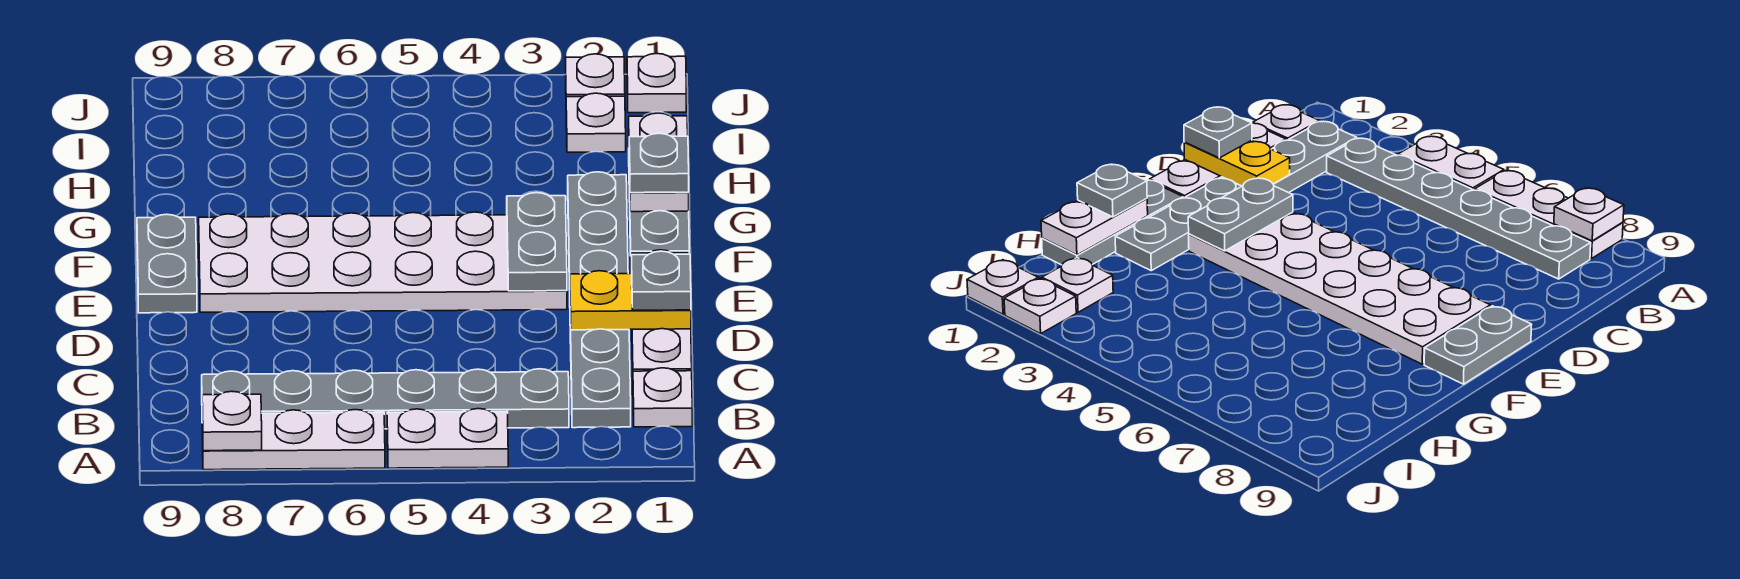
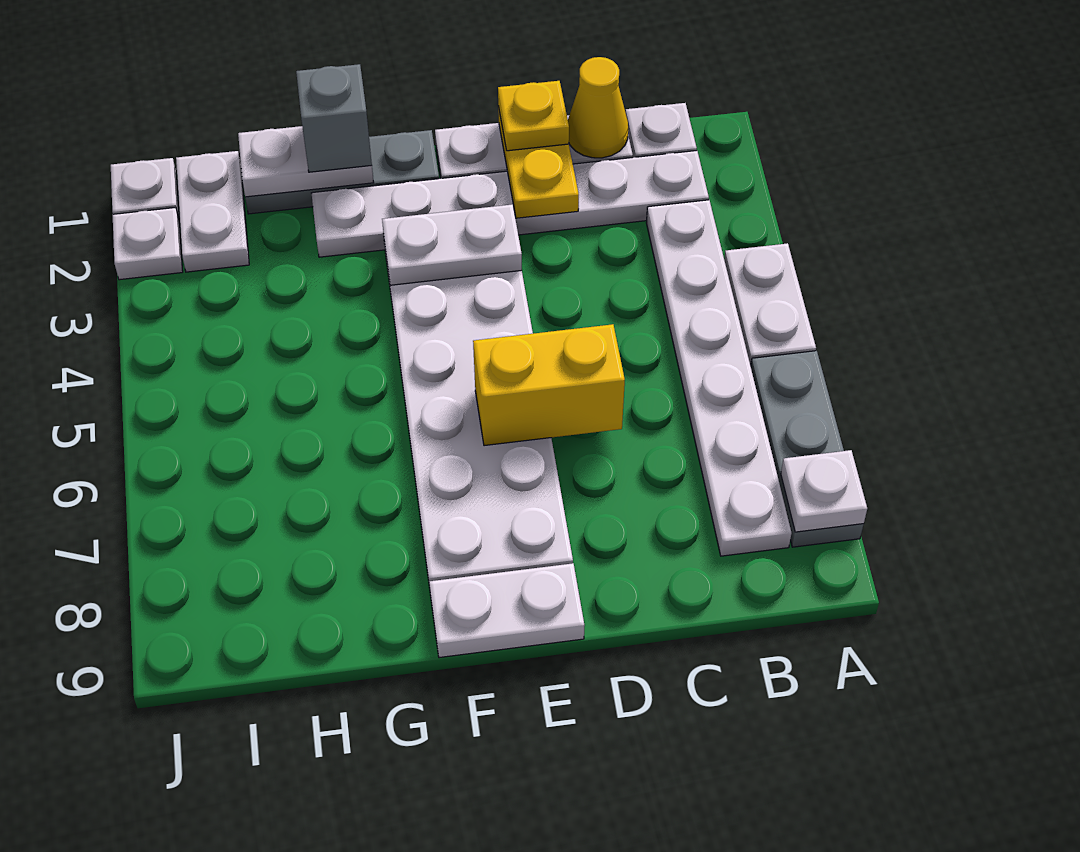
white 1x3 plate [202,410,385,470] -> grey 1x3 plate [751,351,864,547]
grey 1x6 plate [568,172,631,428] -> white 1x6 plate [312,151,709,257]
grey 1x6 plate [202,369,569,429] -> white 1x6 plate [646,200,792,556]
none -> yellow 1x1 cone [568,57,628,158]
grey 1x1 plate [632,251,691,310] -> yellow 1x1 plate [498,81,569,151]
none -> yellow 1x2 brick [473,324,625,446]
grey 1x2 plate [507,193,567,291] -> white 1x2 plate [382,204,522,285]
grey 1x2 plate [137,214,197,313] -> white 1x2 plate [429,563,585,658]
grey 1x1 plate [629,133,689,193] -> grey 1x1 brick [296,64,372,172]
white 1x1 plate [566,93,626,152] -> white 1x2 plate [176,151,249,272]

